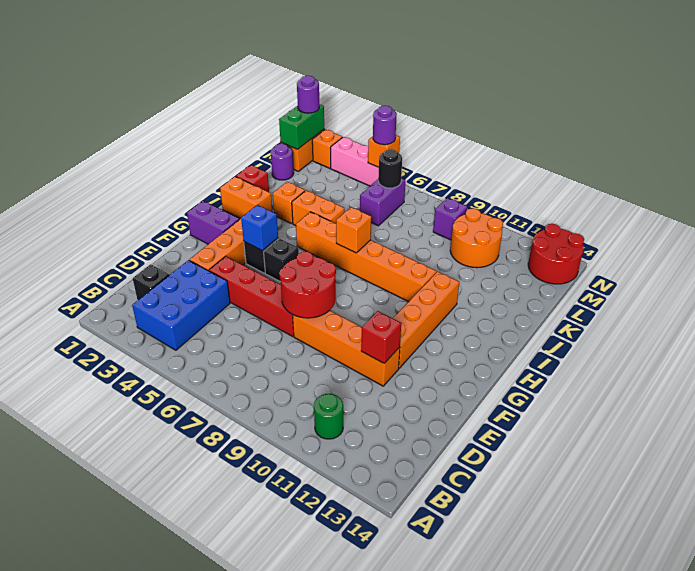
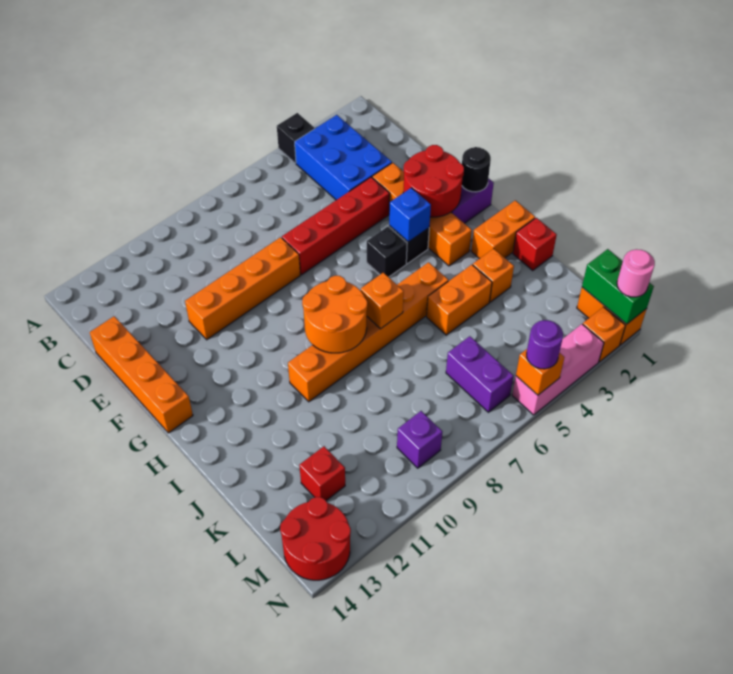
green 1x1 round brick [314,394,343,439] -> none
black 1x1 brick [133,264,169,300] -> black 1x1 brick moved to [277,113,314,163]
red 2x2 round brick [279,251,336,318] -> red 2x2 round brick moved to [403,145,464,217]
red 1x1 brick [361,311,401,363] -> red 1x1 brick moved to [299,446,345,501]
orange 1x4 brick [393,272,459,368] -> orange 1x4 brick moved to [90,316,193,433]
purple 1x1 round brick [271,144,294,180] -> none
orange 2x2 round brick [450,208,503,268] -> orange 2x2 round brick moved to [302,276,367,353]
black 1x1 round brick [378,149,402,188] -> black 1x1 round brick moved to [462,147,491,192]
purple 1x1 round brick [297,76,320,113] -> pink 1x1 round brick [617,249,655,297]

